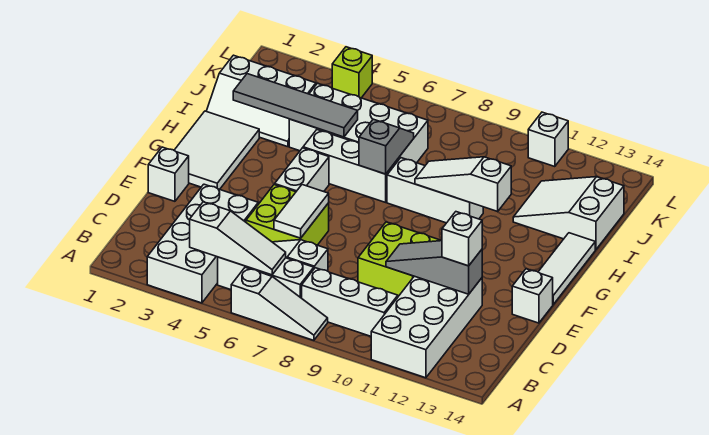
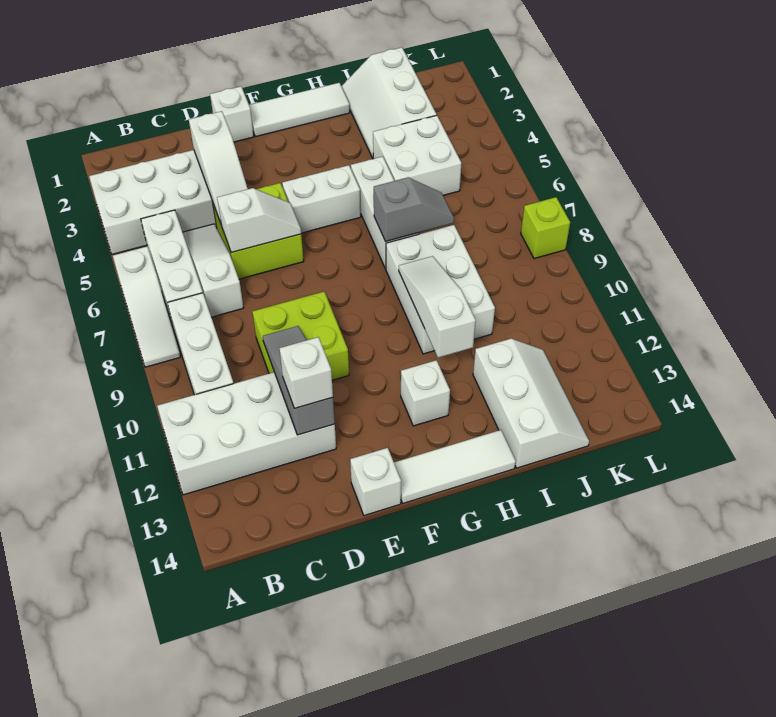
white 1x3 slope [190,202,286,275] -> white 1x3 slope moved to [189,111,248,223]
white 1x2 tile [274,185,329,238] -> white 1x2 slope [217,188,301,253]
white 2x3 tile [174,111,259,189] -> white 1x3 tile [249,83,350,137]
white 1x3 brick [387,158,483,223] -> white 2x3 brick [386,225,495,354]
grey 1x4 tile [233,74,358,137] -> none
white 2x4 brick [289,83,428,163] -> white 2x2 brick [373,115,461,195]
white 2x3 slope [513,177,624,250] -> white 2x3 slope turned to [473,339,589,468]
lime 1x1 brick [332,47,372,98] -> lime 1x1 brick moved to [521,197,570,259]
white 1x1 brick [528,112,568,167] -> white 1x1 brick moved to [401,360,450,426]

